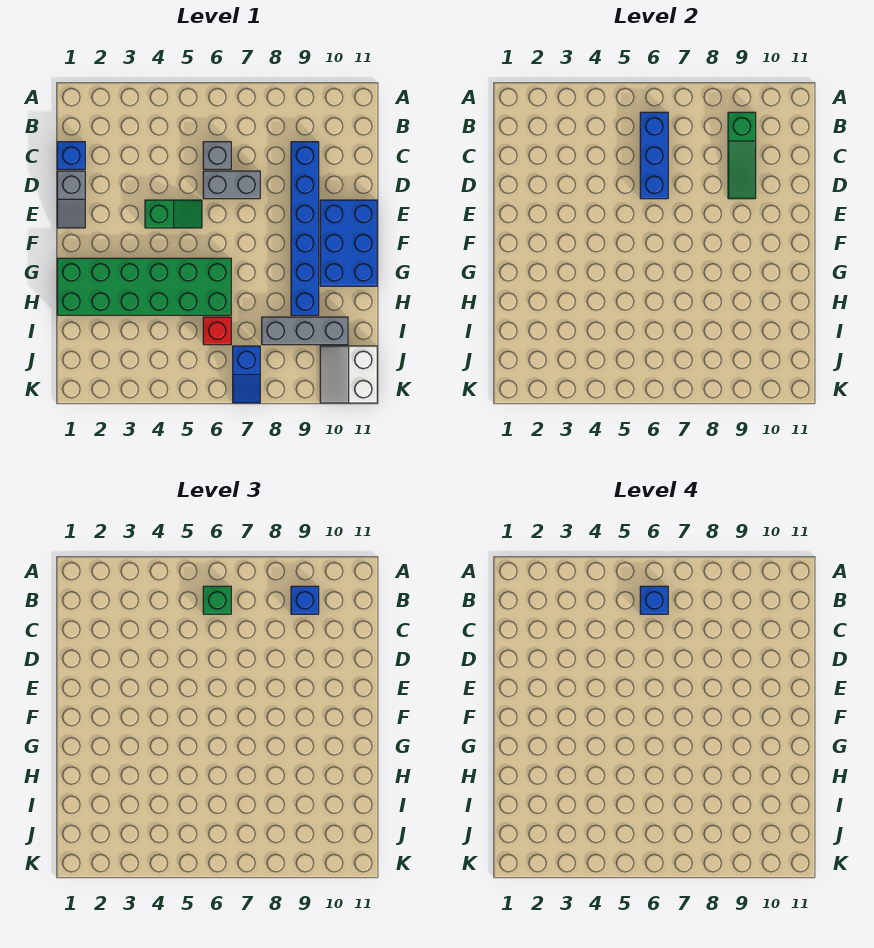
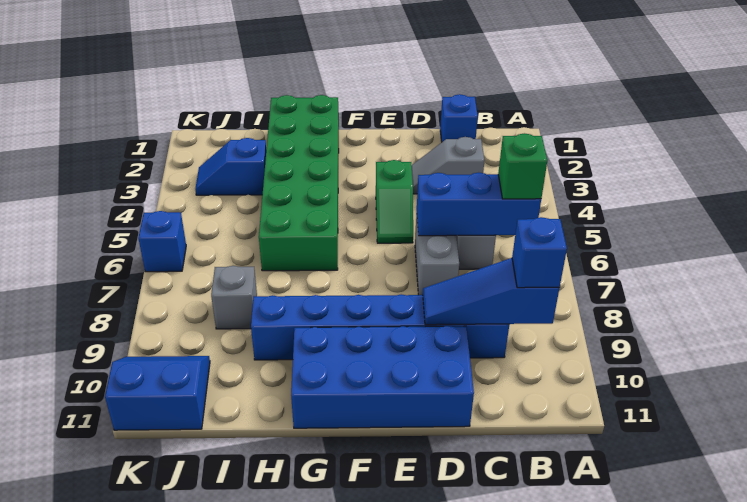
blue 1x1 brick [640,586,668,614] -> blue 1x1 brick moved to [138,211,186,272]
green 1x3 slope [728,112,756,199] -> blue 1x3 slope [423,258,559,325]
grey 1x2 slope [57,171,85,228] -> grey 1x2 slope moved to [411,137,484,194]
blue 2x3 brick [320,200,377,286] -> blue 2x4 brick [291,326,474,428]
red 1x1 brick [203,317,231,345] -> none
grey 1x3 brick [262,317,348,345] -> grey 1x1 brick [211,266,257,329]
blue 1x2 slope [233,346,260,403] -> blue 1x2 slope moved to [195,138,266,195]
white 2x2 slope [320,346,377,403] -> blue 2x2 slope [105,356,210,430]

